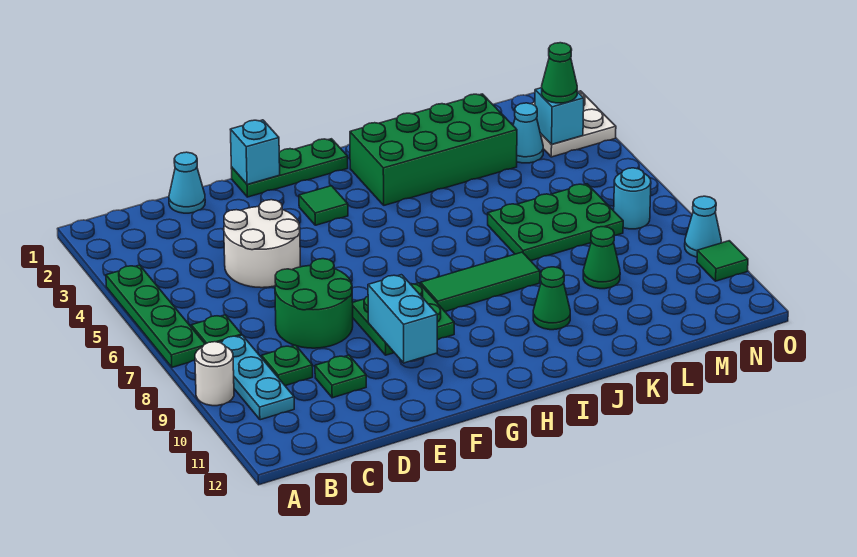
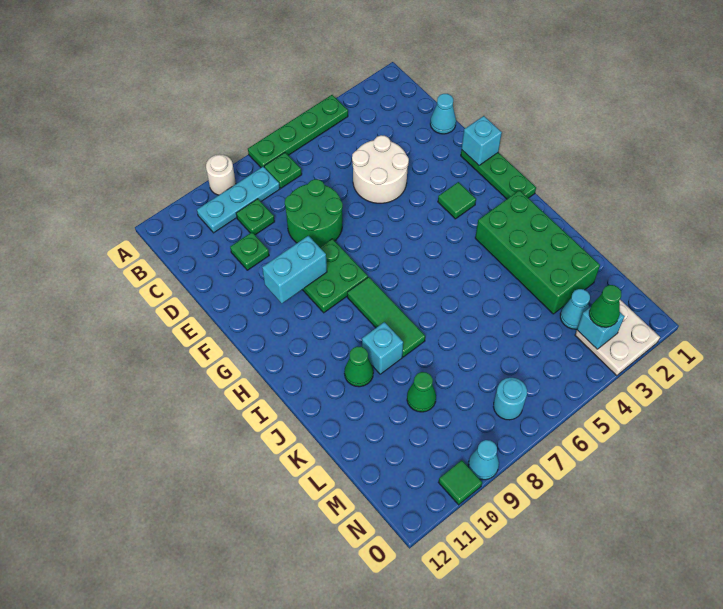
none -> cyan 1x1 brick [362,322,403,374]
green 2x3 plate [488,184,623,261] -> none

